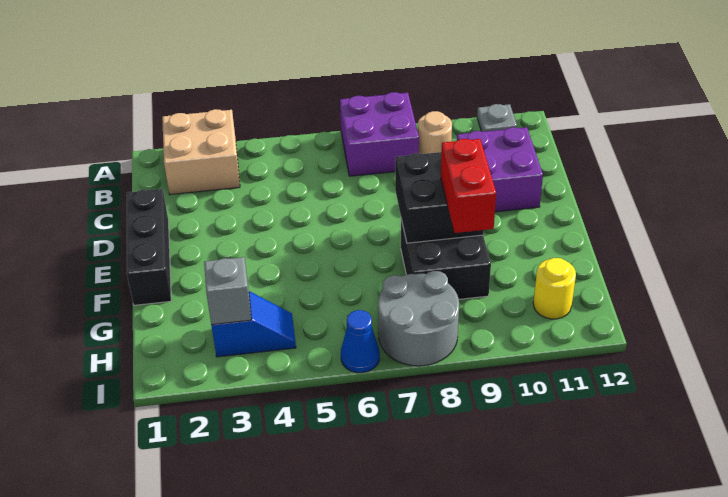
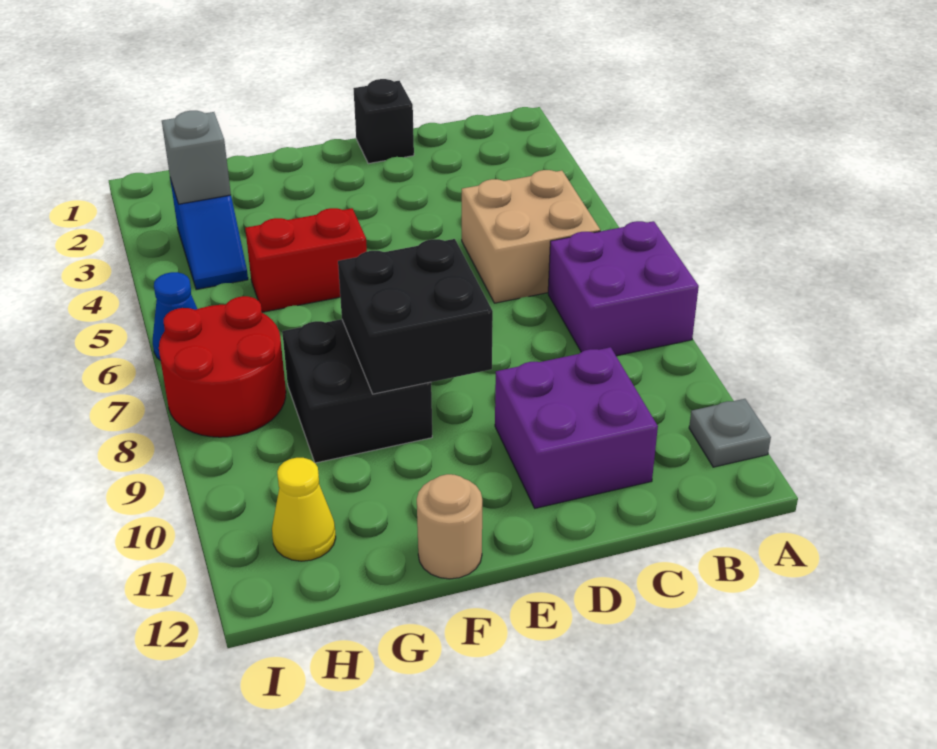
tan 2x2 brick [162,109,240,195] -> tan 2x2 brick moved to [462,170,600,303]
tan 1x1 round brick [418,111,452,154] -> tan 1x1 round brick moved to [417,474,482,579]
black 1x3 brick [127,189,171,305] -> black 1x1 brick [353,79,414,164]
red 1x2 brick [441,139,496,233] -> red 1x2 brick moved to [245,208,367,312]
grey 2x2 round brick [378,271,459,366] -> red 2x2 round brick [159,296,286,437]
yellow 1x1 round brick [533,258,576,319] -> yellow 1x1 cone [272,458,336,561]

